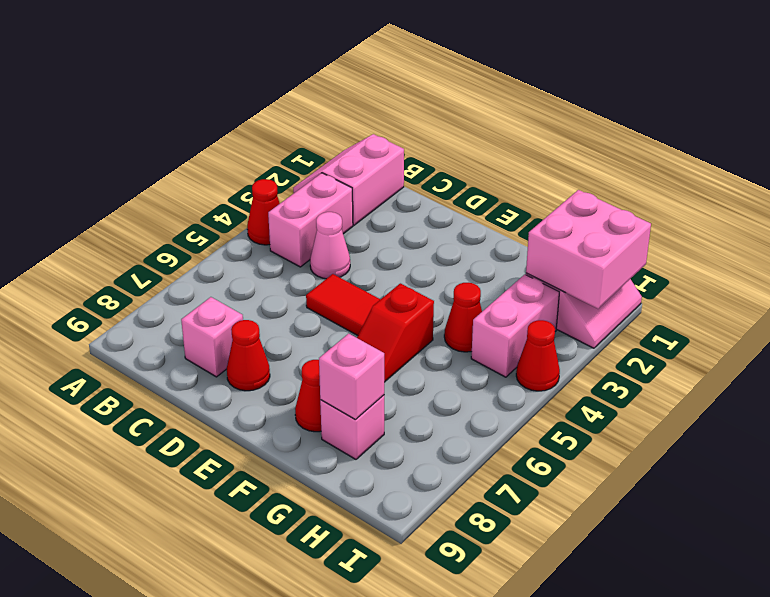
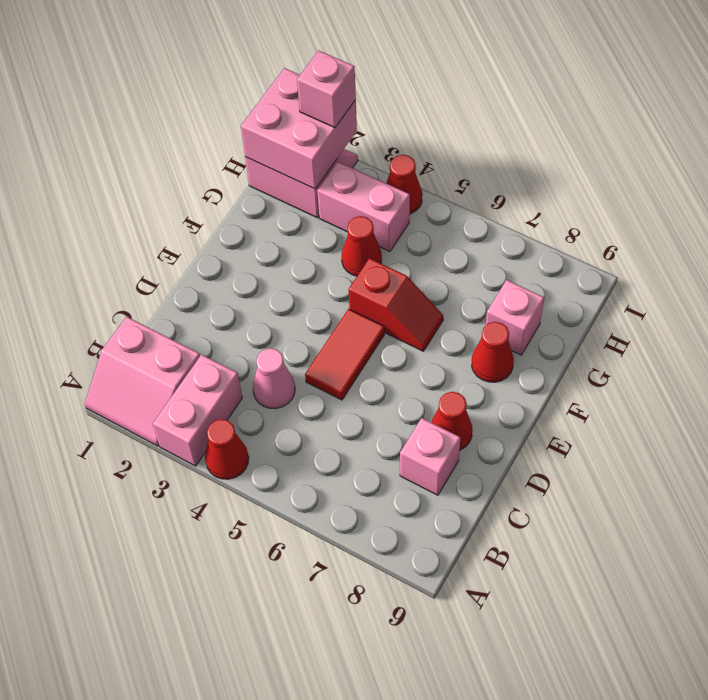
pink 1x2 brick [268,173,353,267] -> pink 1x2 brick turned to [153,355,242,466]
pink 1x1 brick [319,334,384,419] -> pink 1x1 brick moved to [297,51,356,128]

